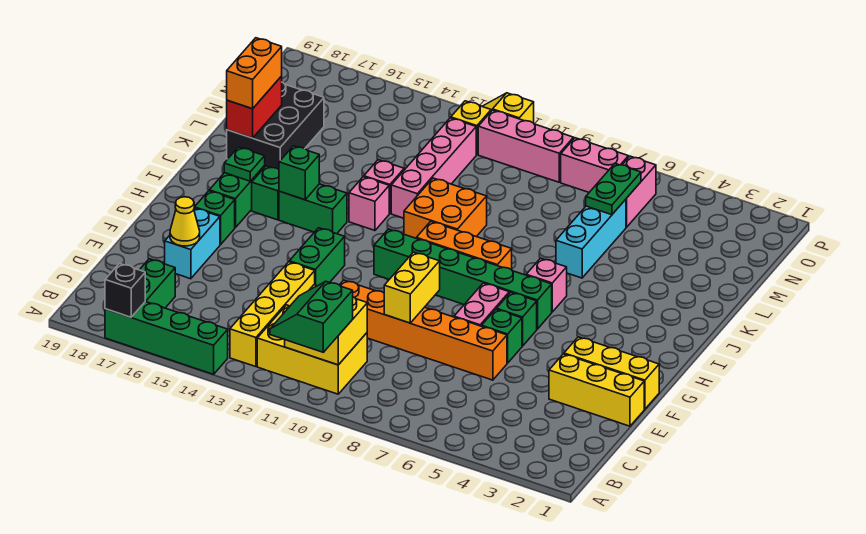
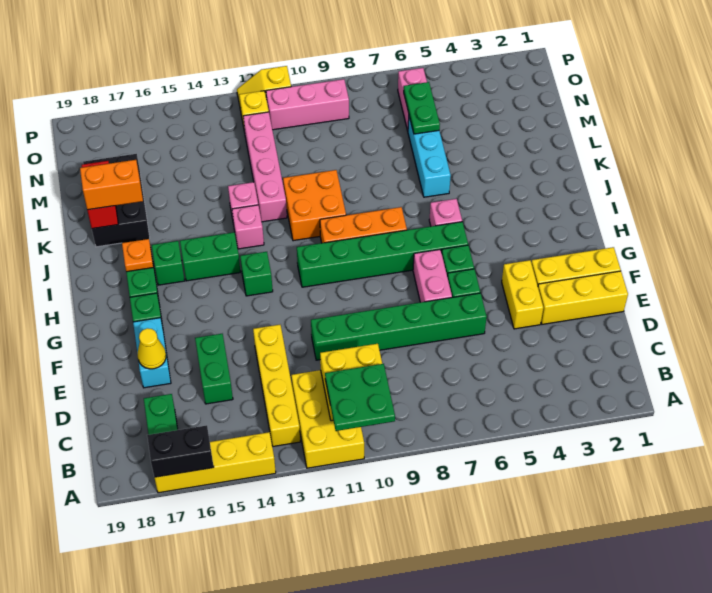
green 2x2 slope [270,282,353,352] -> green 2x2 plate [325,364,395,431]
green 1x4 brick [105,302,228,374] -> yellow 1x4 brick [154,432,276,493]
black 1x1 brick [105,264,145,317] -> black 1x2 brick [147,425,214,477]
yellow 2x3 brick [257,305,367,394] -> yellow 2x3 brick turned to [291,370,364,468]
orange 1x6 brick [340,280,507,380] -> green 1x6 brick [311,293,487,360]
yellow 1x2 brick [384,252,440,323] -> yellow 1x2 brick moved to [502,260,543,329]
green 1x2 brick [289,228,345,286] -> green 1x2 brick moved to [195,334,233,404]
green 1x1 brick [279,146,319,200] -> green 1x1 brick moved to [240,252,273,296]
green 1x1 plate [224,147,265,181] -> orange 1x1 plate [122,239,153,272]
orange 1x2 brick [227,38,282,109] -> orange 1x2 brick turned to [80,160,143,210]
pink 1x2 brick [561,138,628,192] -> none

